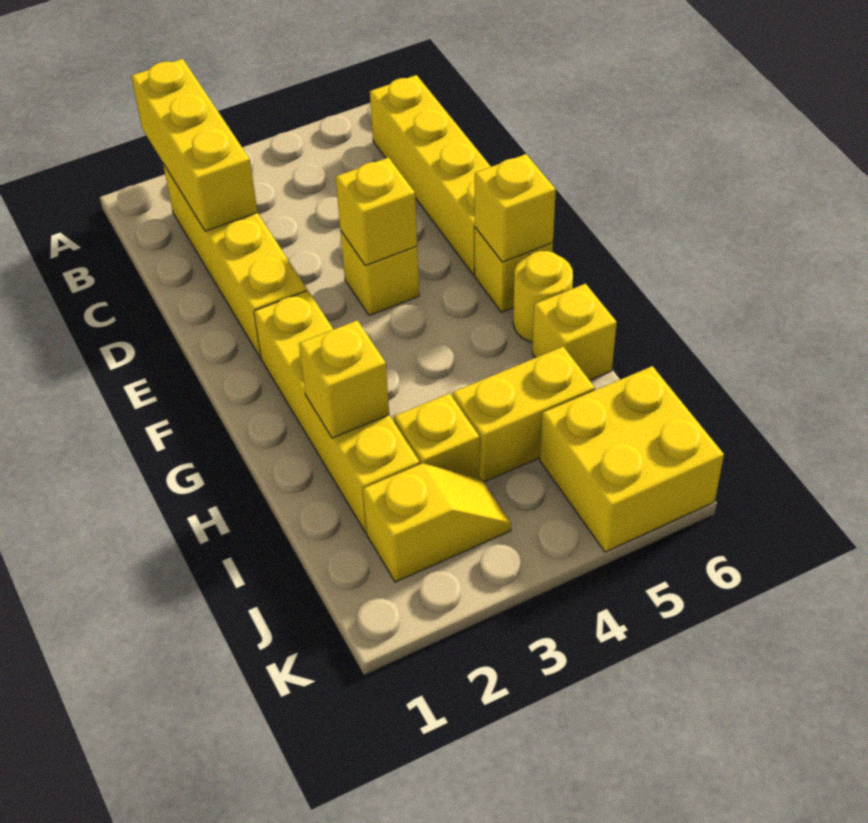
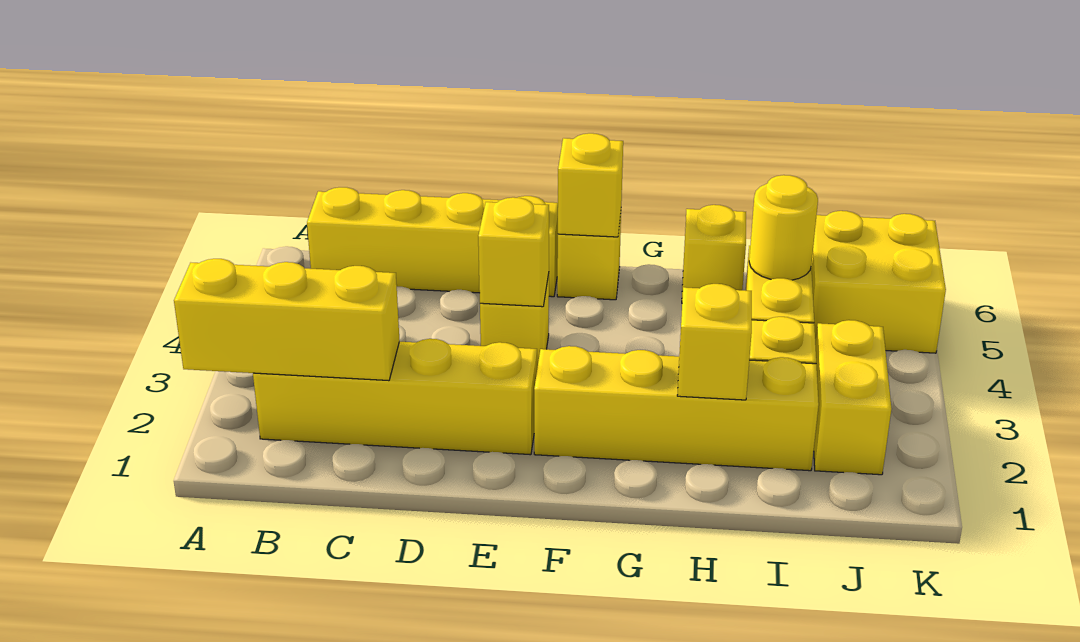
yellow 1x1 round brick [513,251,573,342] -> yellow 1x1 round brick moved to [749,175,818,280]
yellow 1x2 slope [363,463,511,582] -> yellow 1x2 brick [814,320,891,475]

